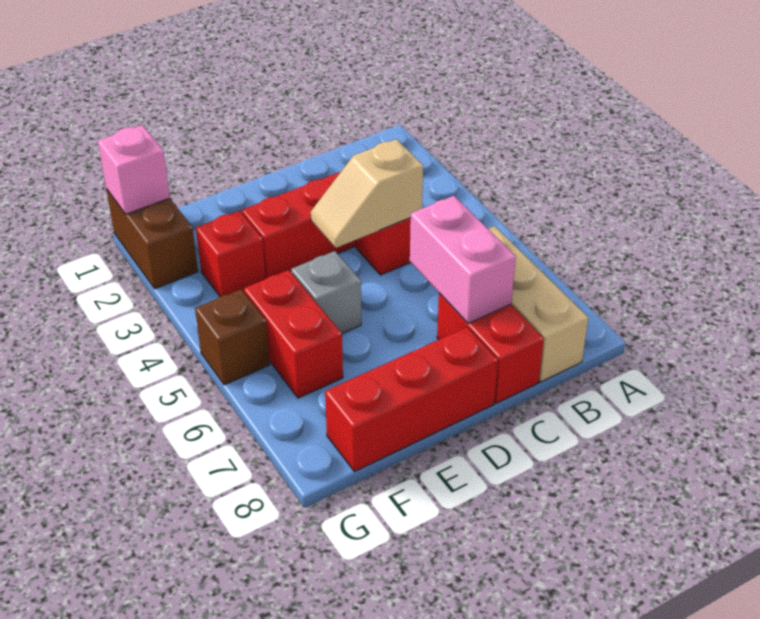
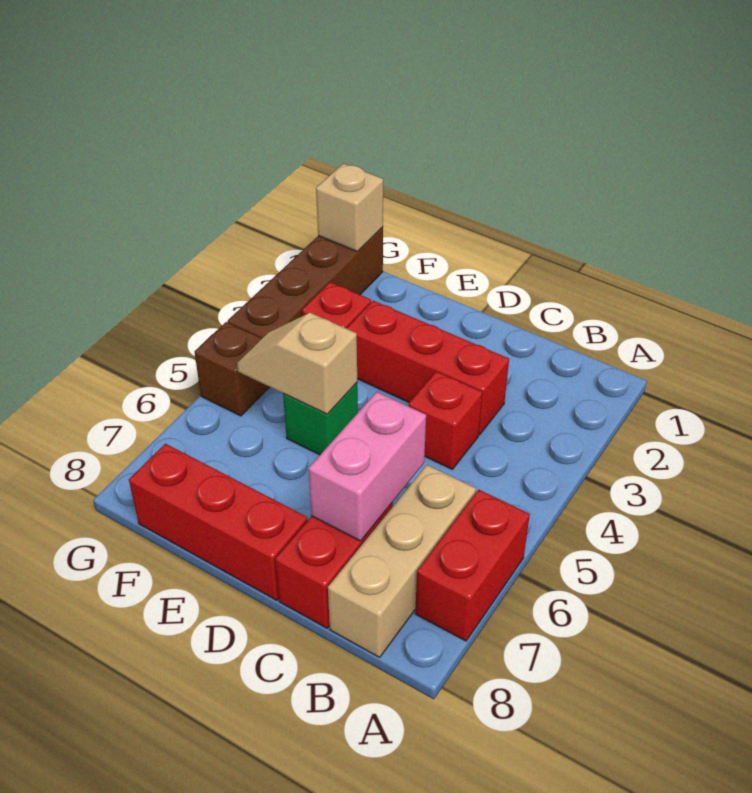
tan 1x2 slope [311,139,423,248] -> tan 1x2 slope moved to [237,313,357,414]
grey 1x1 brick [291,251,361,333] -> green 1x1 brick [283,383,358,455]
red 1x2 brick [244,270,343,398] -> red 1x2 brick moved to [415,490,530,641]
brown 1x2 brick [106,189,198,289] -> brown 1x4 brick [228,227,383,338]
pink 1x1 brick [98,125,170,214] -> tan 1x1 brick [316,164,383,252]

